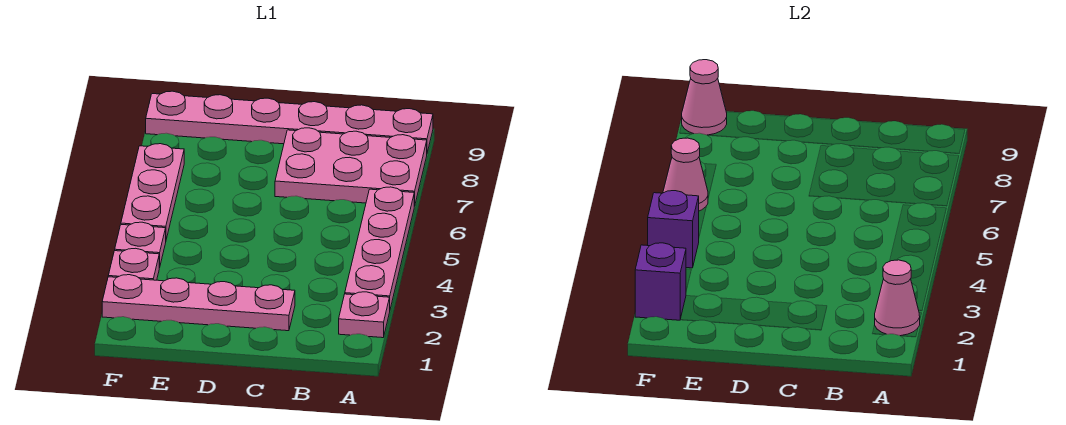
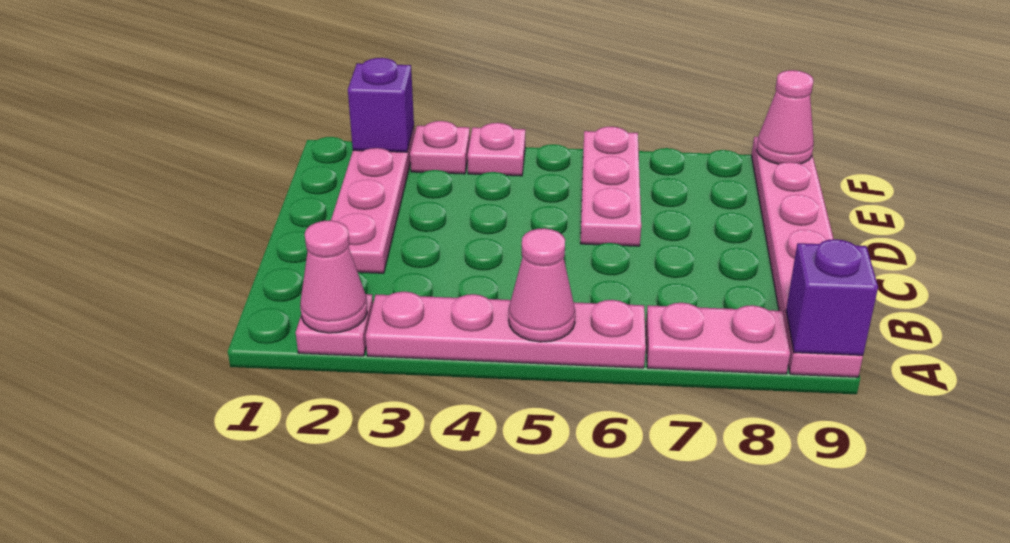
pink 2x3 plate [275,128,427,206] -> pink 1x2 plate [646,303,790,374]
purple 1x1 brick [648,191,699,268] -> purple 1x1 brick moved to [786,239,878,355]
pink 1x3 plate [121,144,184,239] -> pink 1x3 plate turned to [580,126,641,246]
pink 1x1 cone [663,138,708,211] -> pink 1x1 cone moved to [509,228,575,342]

